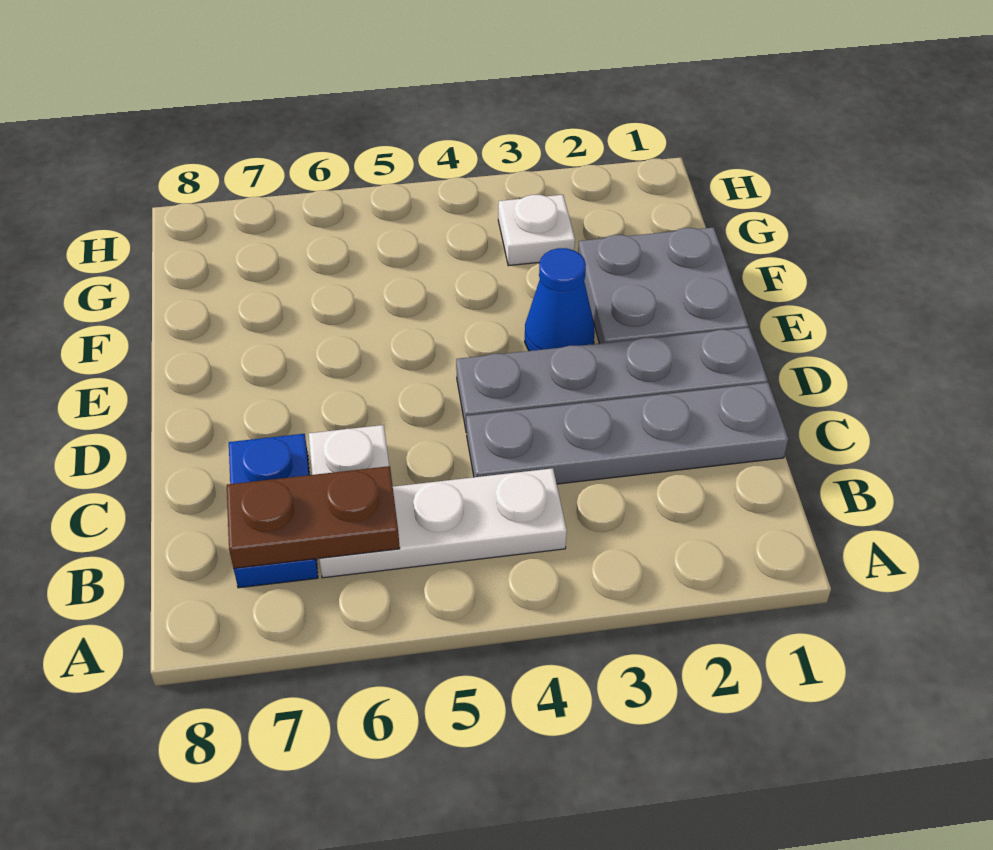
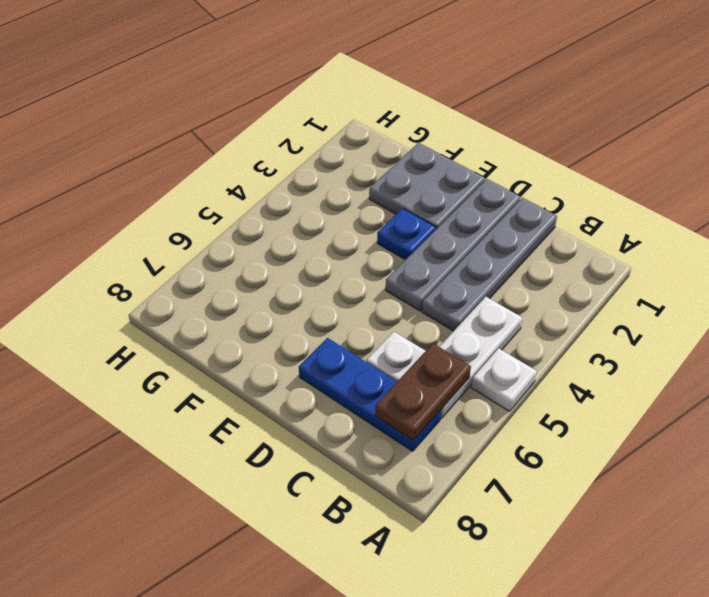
blue 1x2 plate [229,434,318,588] -> blue 1x3 plate [299,338,441,451]
blue 1x1 cone [525,248,595,351] -> blue 1x1 plate [377,208,436,260]
white 1x1 plate [498,195,575,266] -> white 1x1 plate moved to [471,348,537,411]

